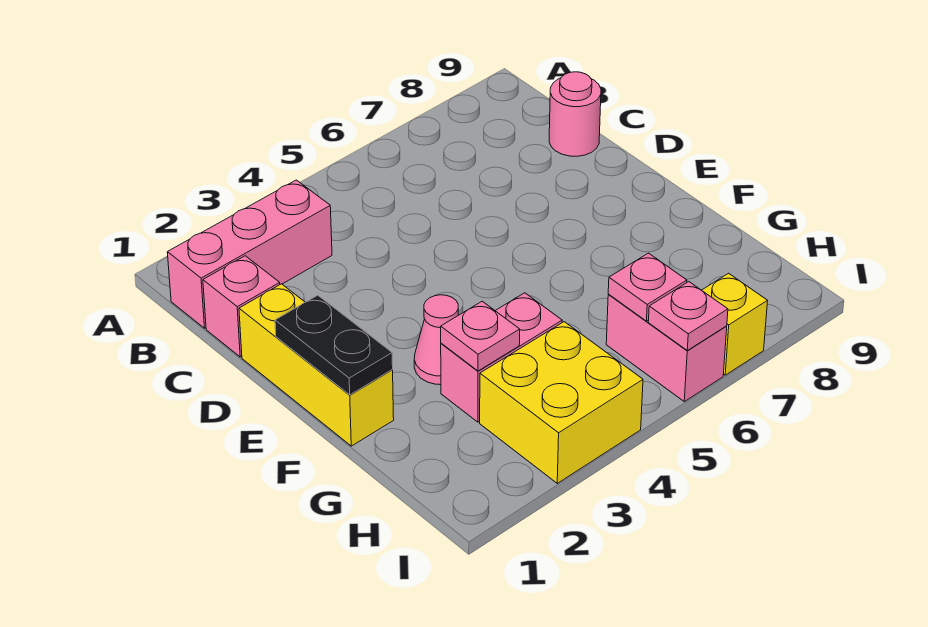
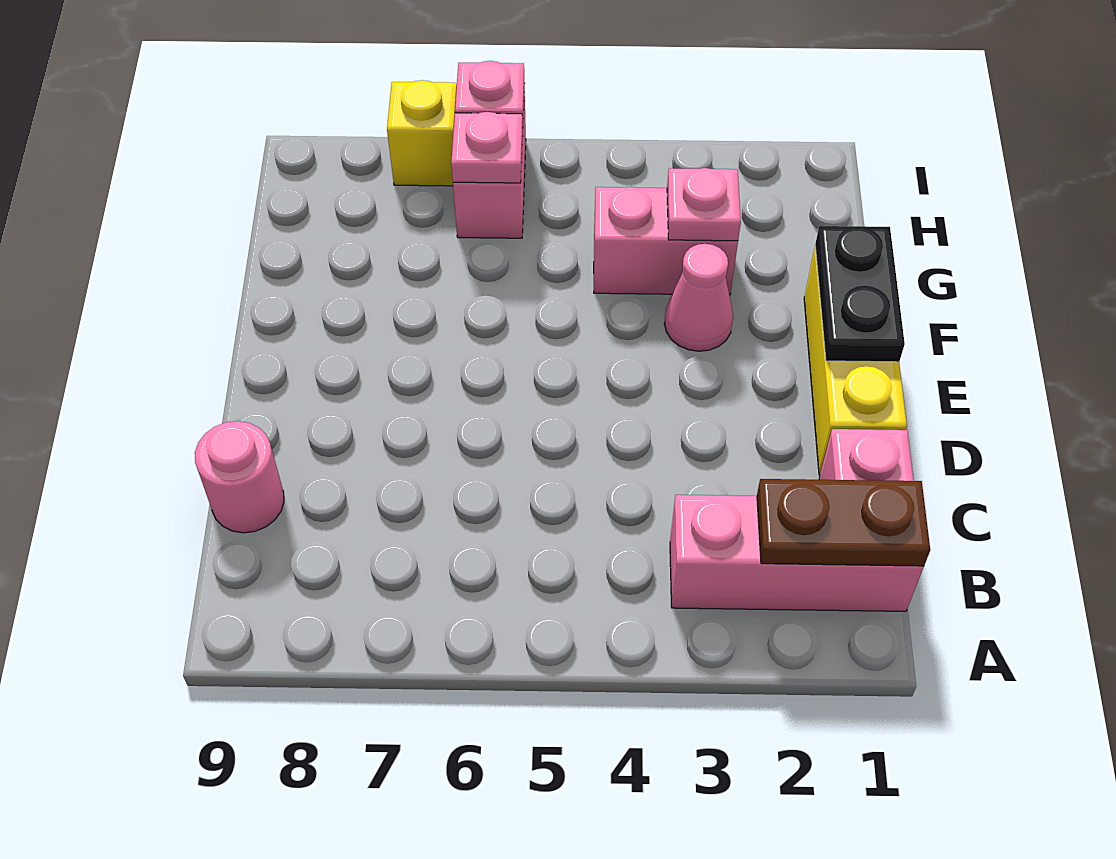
none -> brown 1x2 plate [757,479,930,566]
yellow 2x2 brick [480,322,643,483] -> none

